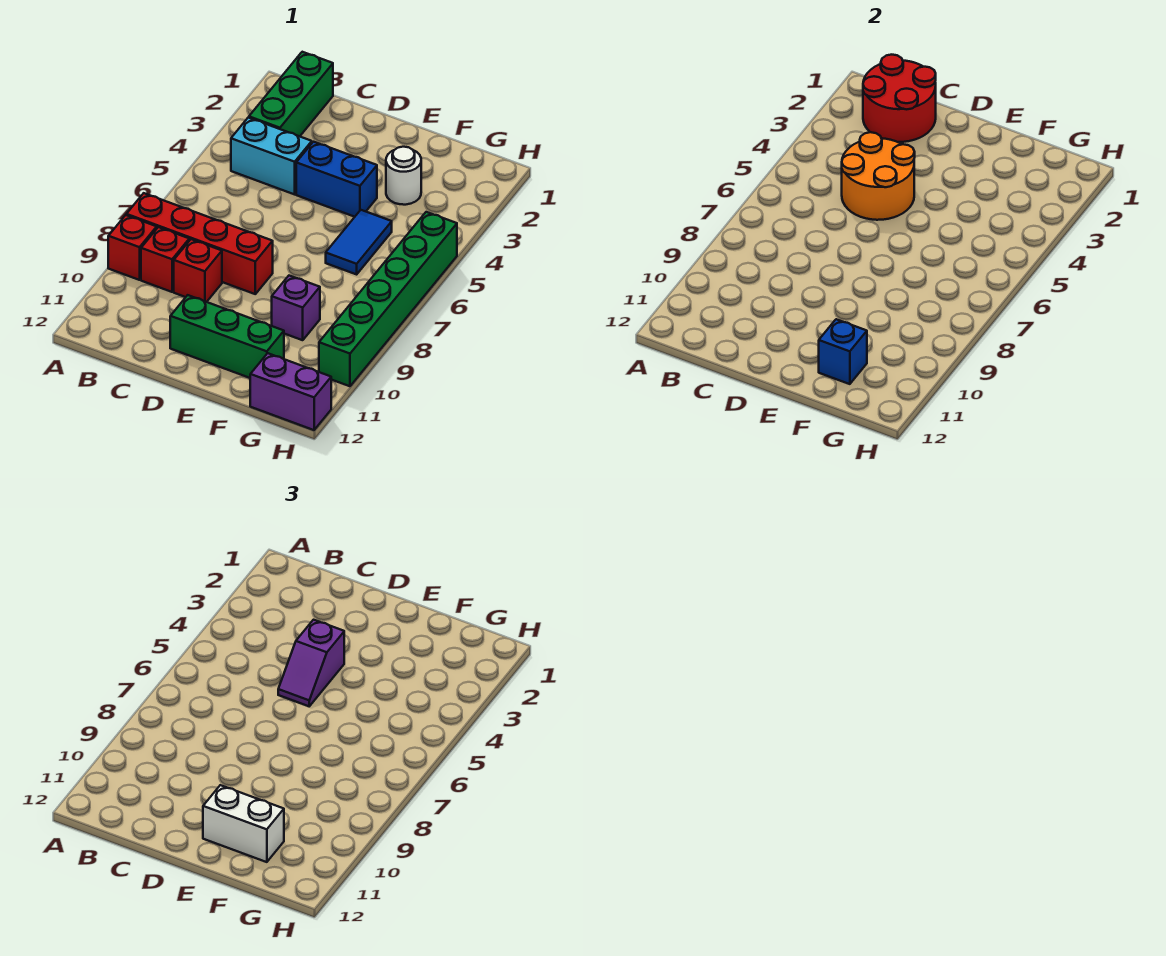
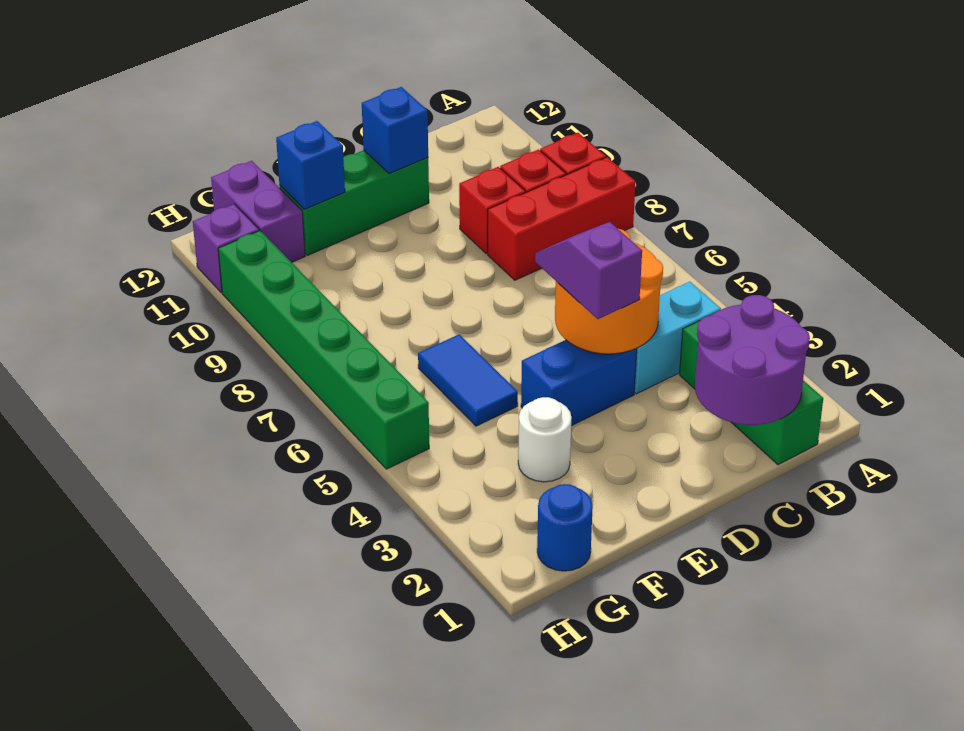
red 1x4 brick [126,193,273,294] -> red 1x3 brick [488,157,636,280]
red 2x2 round brick [863,55,936,142] -> purple 2x2 round brick [695,295,810,425]
none -> blue 1x1 brick [362,87,428,174]
white 1x2 brick [203,785,284,862] -> none
purple 1x1 brick [272,276,320,340] -> purple 1x1 brick moved to [193,204,259,293]
none -> blue 1x1 round brick [537,484,593,571]
purple 1x2 brick [250,353,331,430] -> purple 1x2 brick turned to [211,161,305,262]

